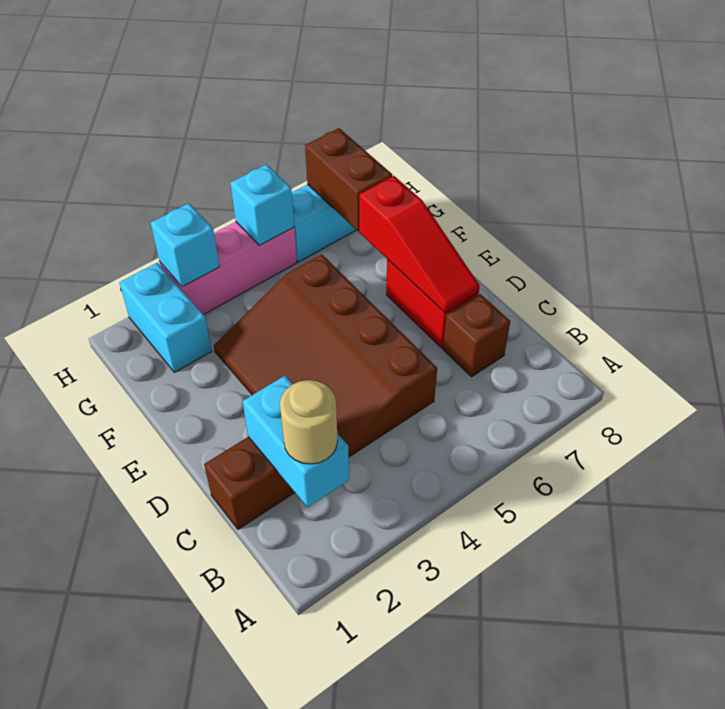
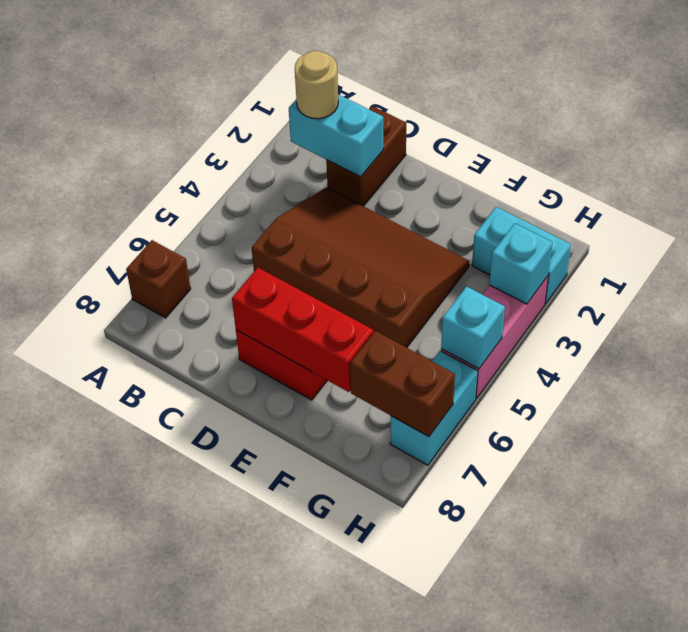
brown 1x1 brick [443,294,510,377] -> brown 1x1 brick moved to [126,240,191,318]
red 1x3 slope [359,176,480,313] -> red 1x3 brick [232,268,373,392]

